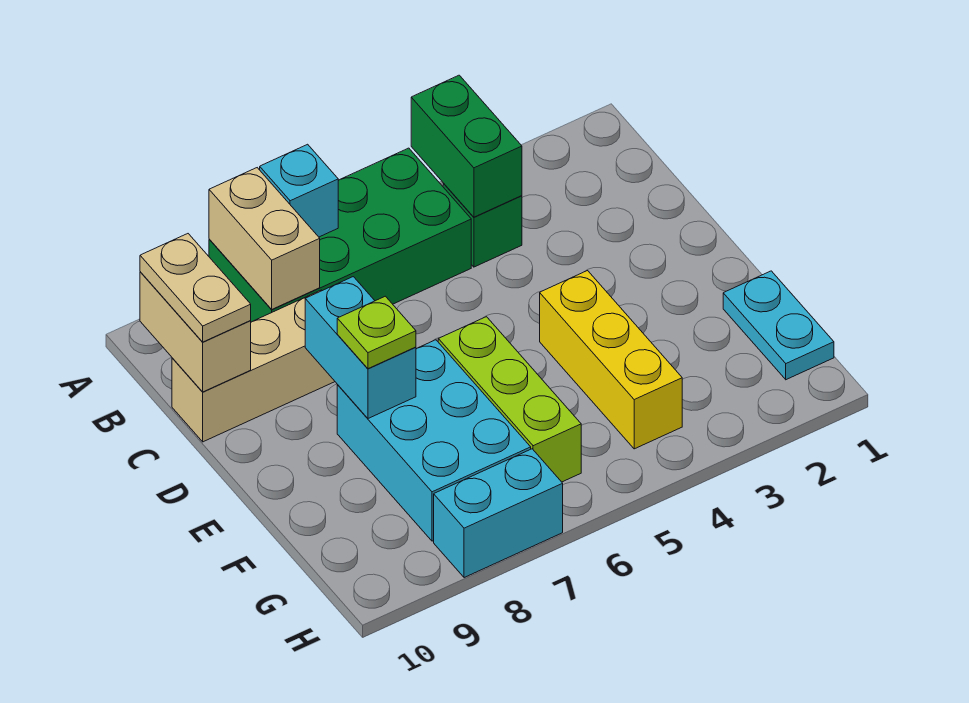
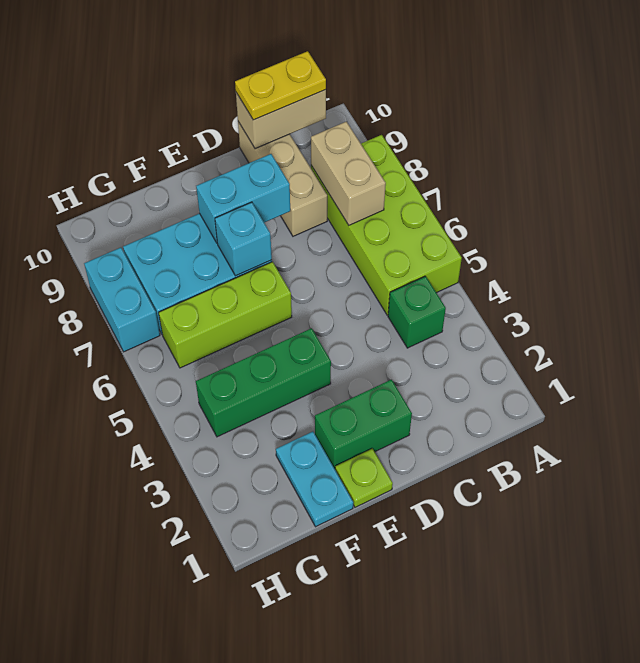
green 1x2 brick [411,75,522,217] -> green 1x2 brick moved to [315,380,412,469]
green 2x4 brick [209,148,471,322] -> lime 2x4 brick [311,135,462,315]
cyan 1x1 brick [260,144,338,237] -> cyan 1x1 brick moved to [215,202,272,276]
tan 1x2 brick [209,168,320,309] -> tan 1x2 brick turned to [311,122,386,225]
tan 1x2 plate [140,234,251,342] -> yellow 1x2 plate [235,51,326,120]
yellow 1x3 brick [540,271,682,449] -> green 1x3 brick [196,328,331,437]
lime 1x1 plate [337,296,416,369] -> lime 1x1 plate moved to [335,449,393,507]
cyan 1x2 plate [723,271,834,380] -> cyan 1x2 plate turned to [276,432,353,527]

